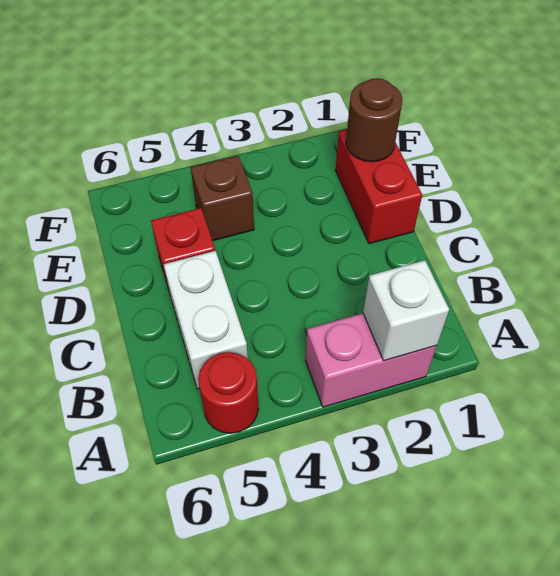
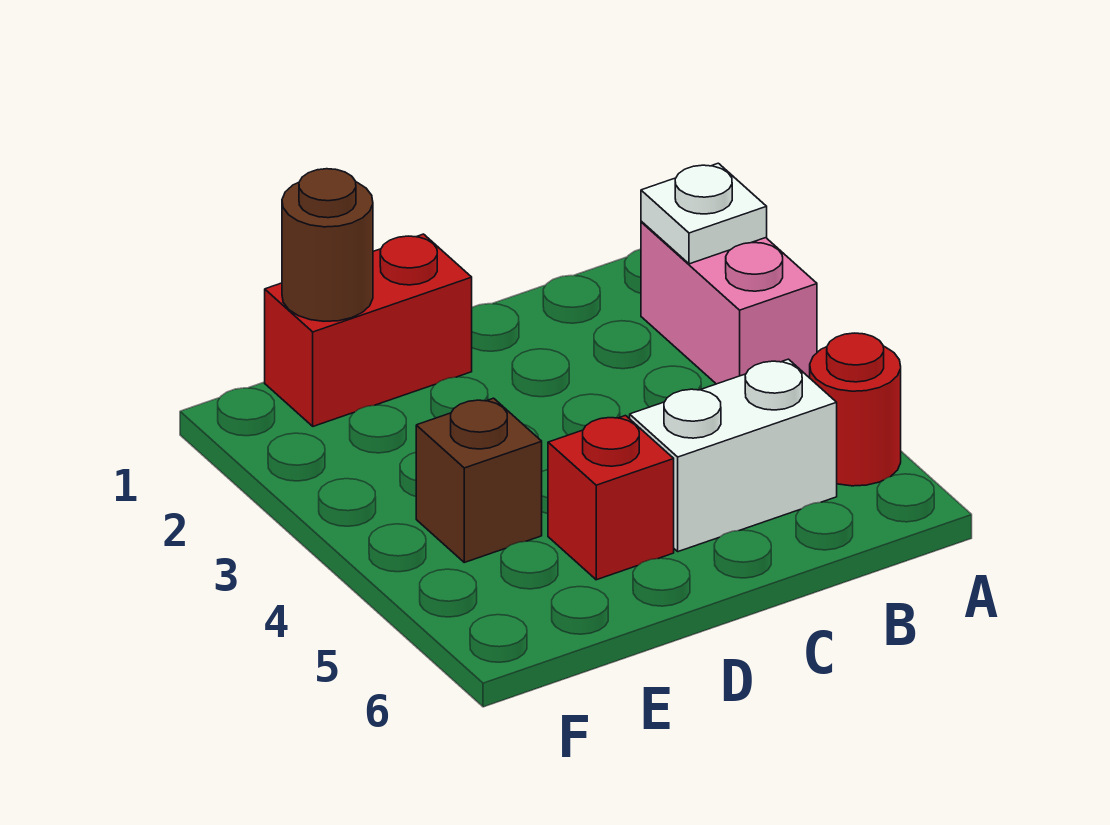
white 1x1 brick [363,260,449,361] -> white 1x1 plate [641,163,767,264]

